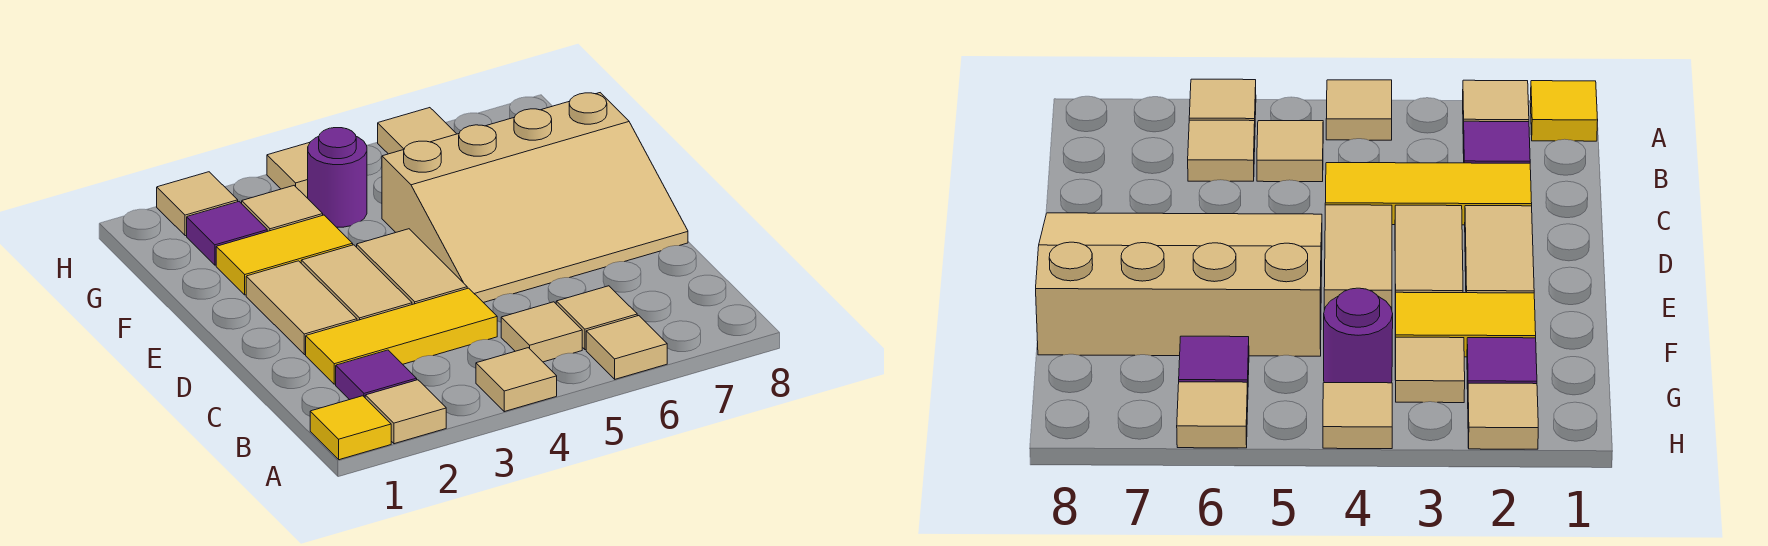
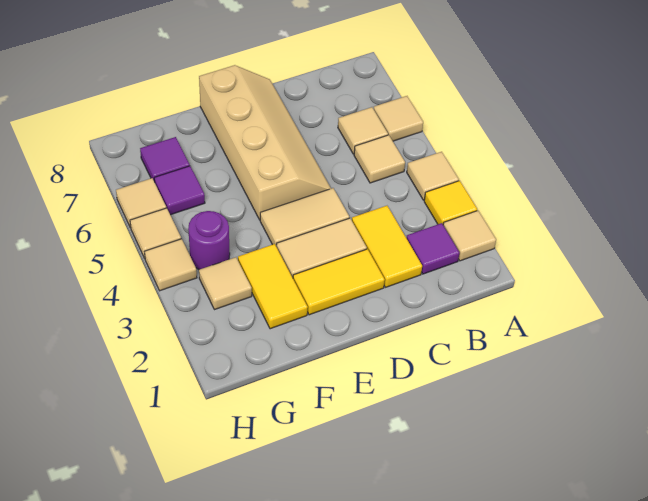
yellow 1x1 tile [310,396,391,460] -> yellow 1x1 tile moved to [424,181,477,224]
yellow 1x3 tile [306,288,497,384] -> yellow 1x2 tile [352,206,422,287]
tan 1x2 tile [246,261,357,355] -> yellow 1x2 tile [293,249,385,315]
tan 3x4 slope [382,93,688,303] -> tan 2x4 slope [199,65,331,220]
purple 1x1 tile [187,202,267,265] -> purple 1x1 tile moved to [140,137,190,182]
tan 1x1 tile [157,172,238,236] -> tan 1x1 tile moved to [130,208,181,258]

